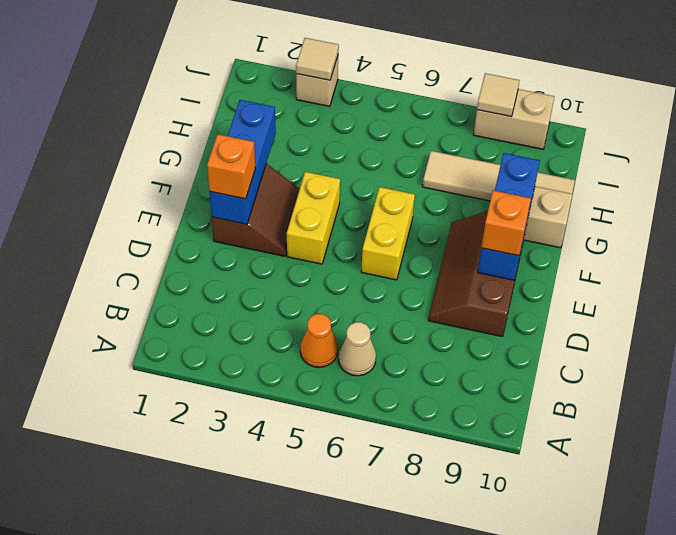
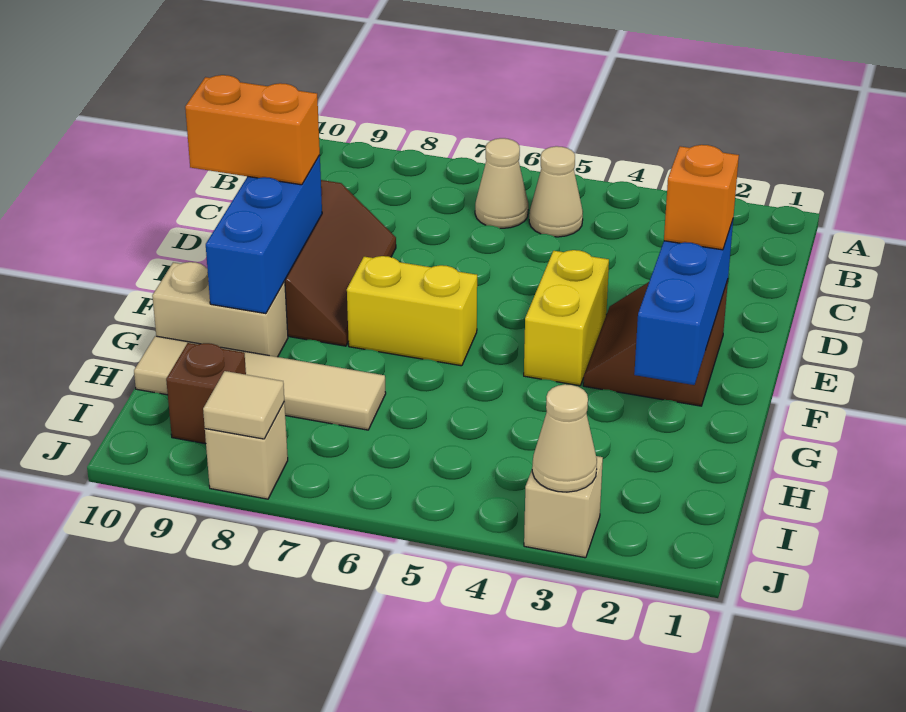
orange 1x1 cone [300,314,338,367] -> tan 1x1 cone [529,146,583,237]
yellow 1x2 brick [361,187,415,280] -> yellow 1x2 brick turned to [347,256,477,366]
orange 1x1 brick [481,191,531,256] -> orange 1x2 brick [185,75,320,185]
none -> brown 1x1 brick [166,343,246,444]
tan 1x1 tile [296,38,339,80] -> tan 1x1 cone [532,384,597,492]
tan 1x2 brick [474,89,554,149] -> tan 1x1 brick [205,402,288,499]

